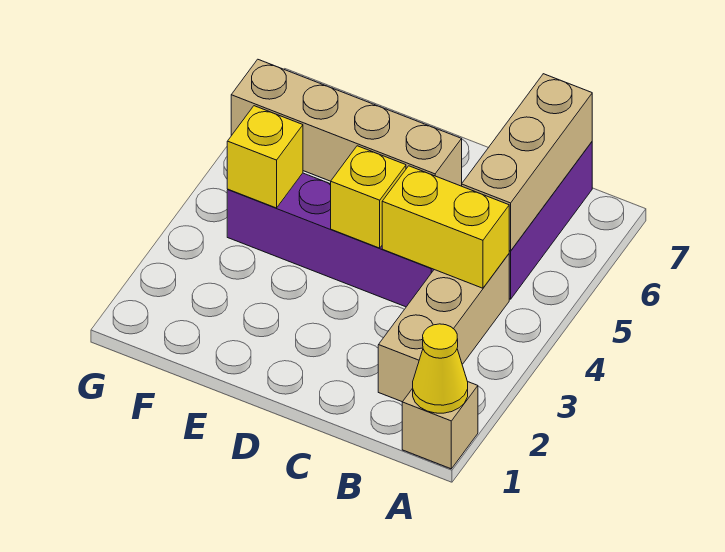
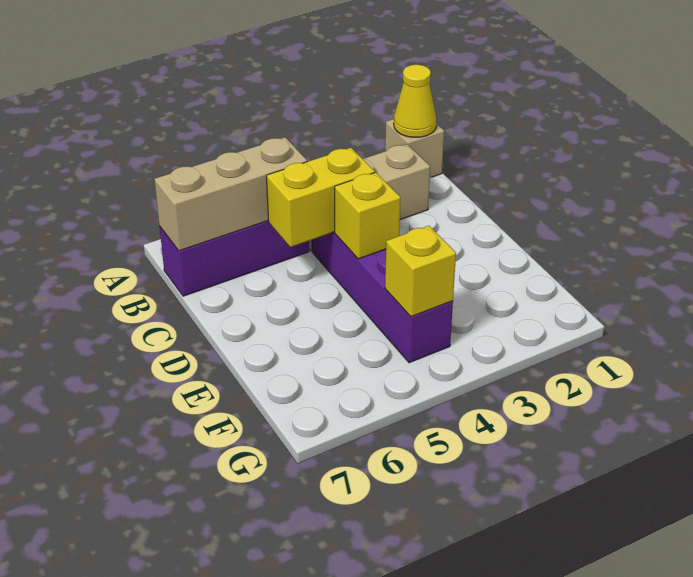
yellow 1x2 brick [382,166,509,288] -> yellow 1x2 brick turned to [267,148,375,247]
tan 1x4 brick [231,59,462,186] -> none

